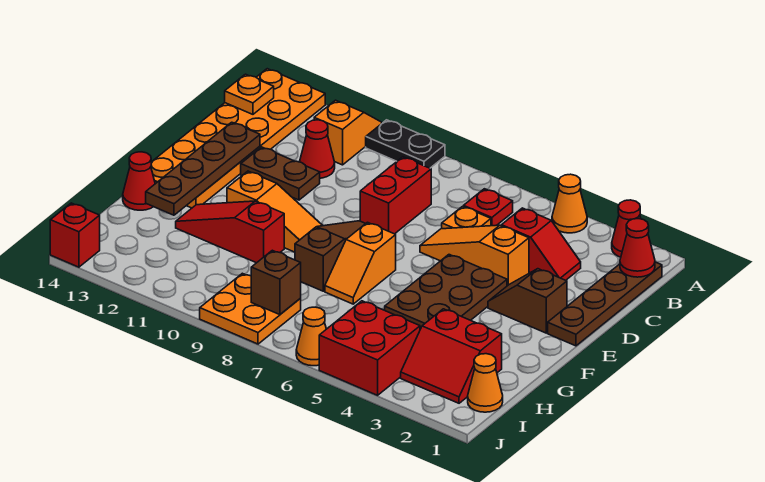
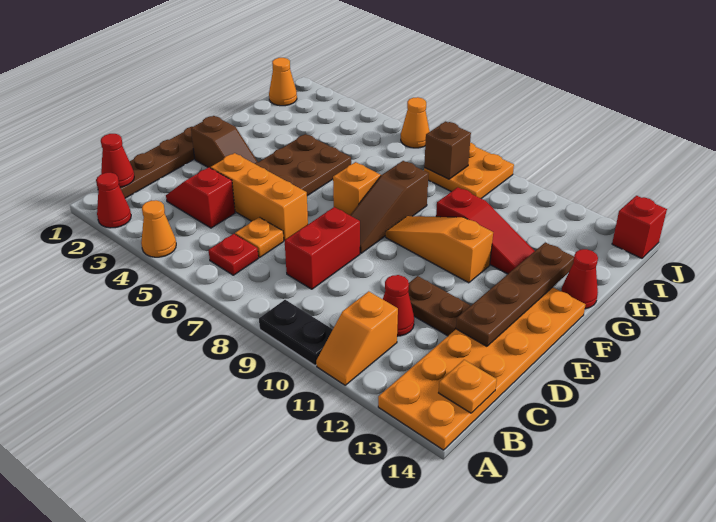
orange 1x3 slope [420,225,529,286] -> orange 1x3 brick [211,153,308,241]
red 2x2 slope [401,309,502,403] -> none
red 2x2 brick [319,301,420,395] -> none

